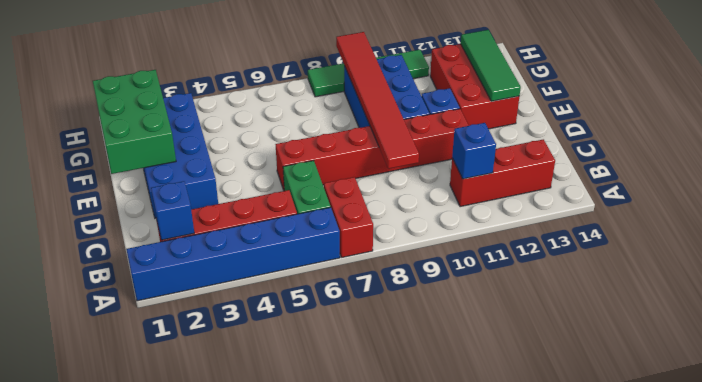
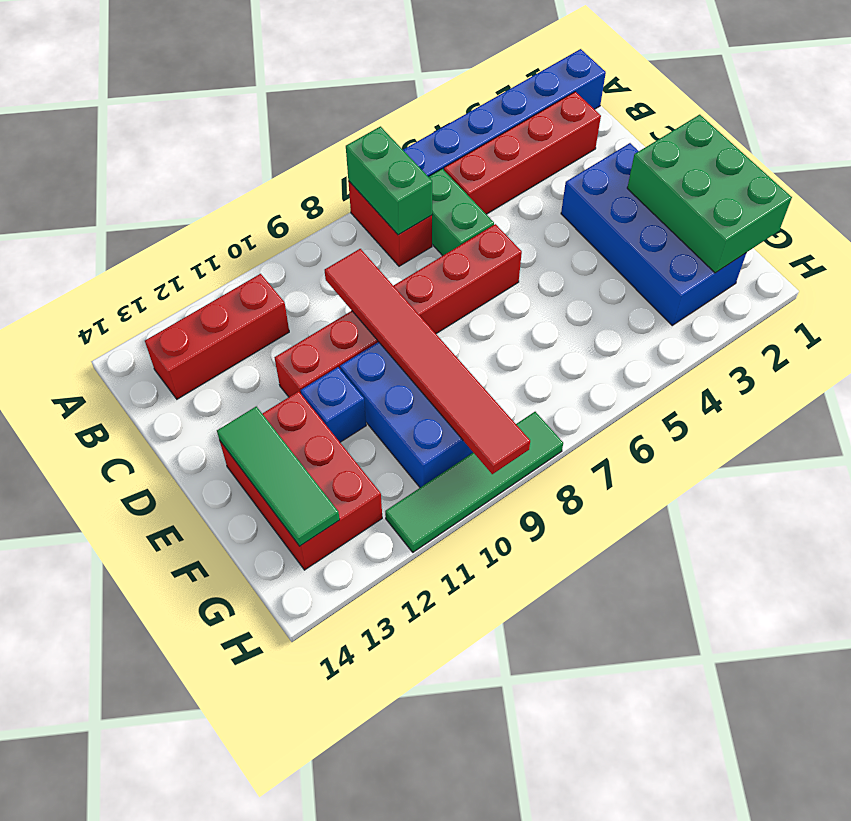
none -> green 1x2 brick [346,126,432,235]
blue 1x1 brick [151,181,194,240] -> none
blue 1x1 brick [452,123,496,179] -> none

